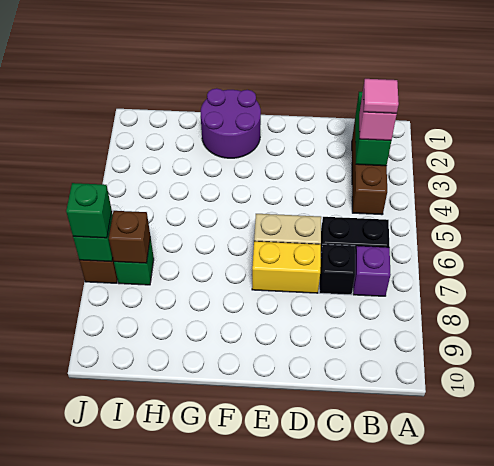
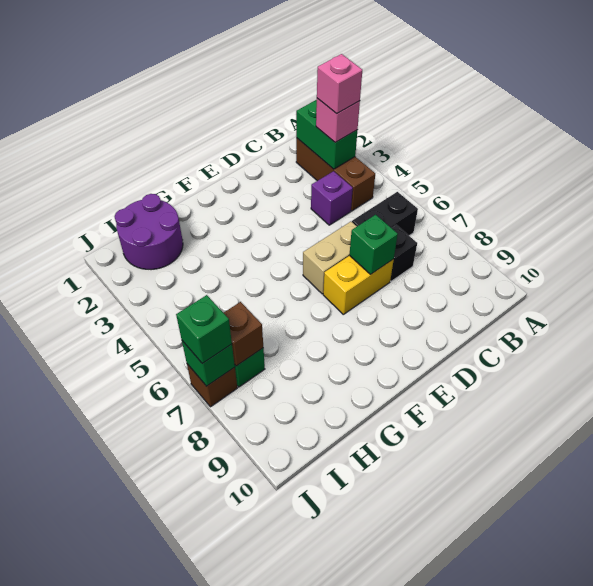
pink 1x1 tile [363,79,399,114] -> pink 1x1 brick [317,54,362,114]
purple 1x1 brick [353,246,391,296] -> purple 1x1 brick moved to [311,171,353,225]
none -> green 1x1 brick [349,215,398,274]
purple 2x2 round brick [201,88,261,158] -> purple 2x2 round brick moved to [115,194,183,270]

